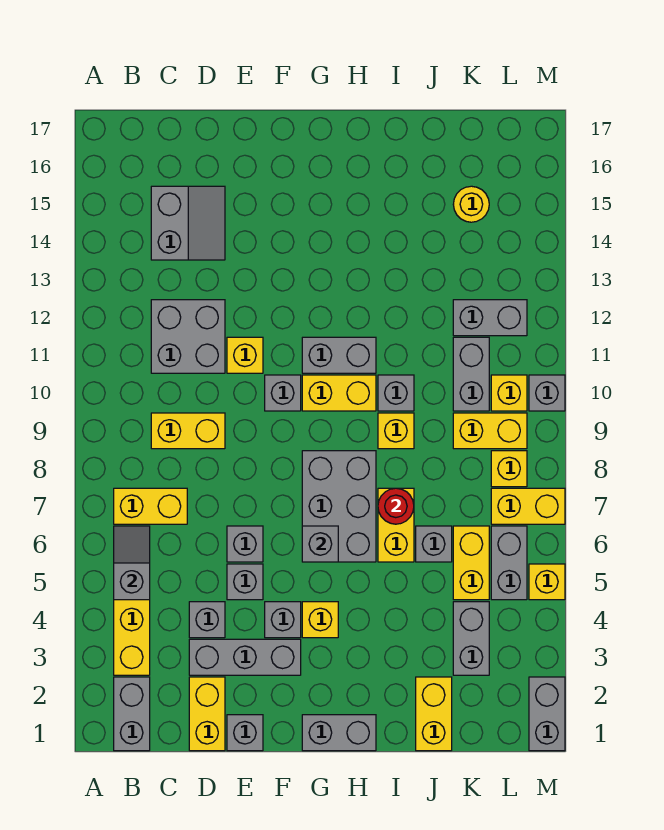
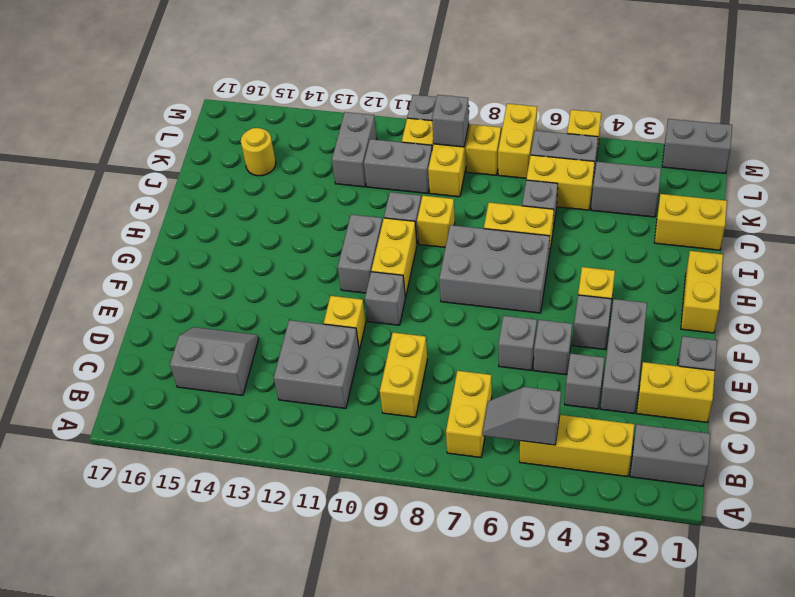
grey 1x2 brick [302,715,376,751] -> yellow 1x2 brick [681,251,723,333]
grey 1x1 brick [302,526,338,562] -> grey 1x1 brick moved to [432,95,469,147]
red 1x1 round brick [378,488,414,524] -> none

